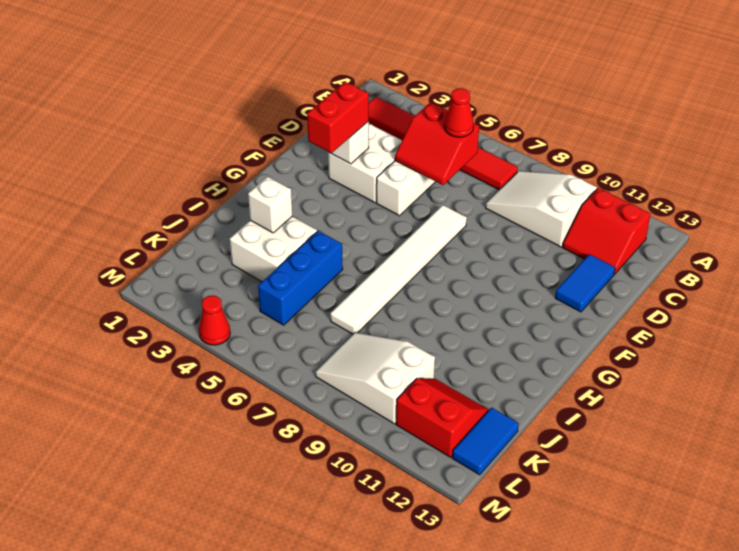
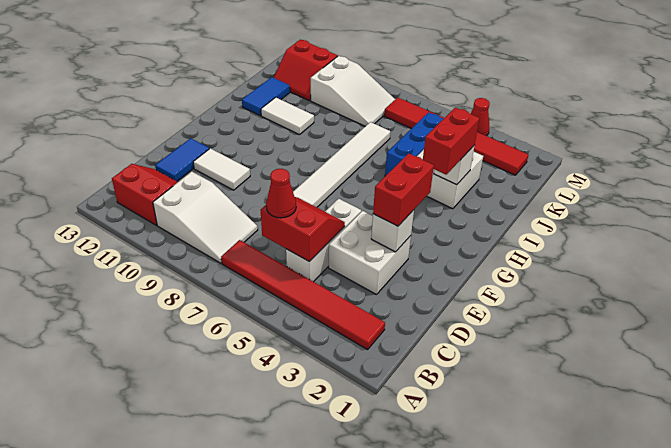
none -> white 1x2 tile [193,148,250,190]
none -> red 1x2 brick [423,108,479,174]
none -> white 1x2 tile [261,97,314,135]
blue 1x2 tile [452,408,519,475] -> blue 1x2 tile moved to [242,77,290,116]
none -> red 1x6 tile [384,97,528,175]

